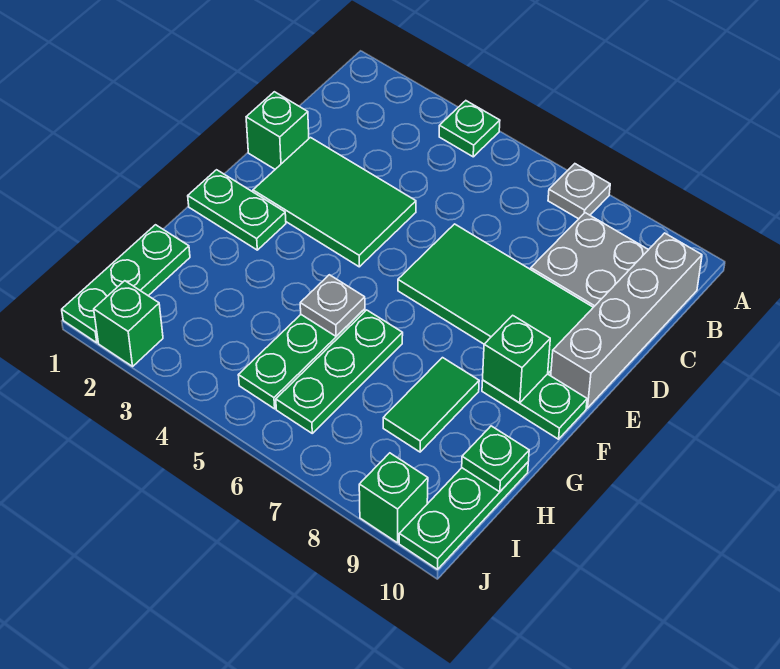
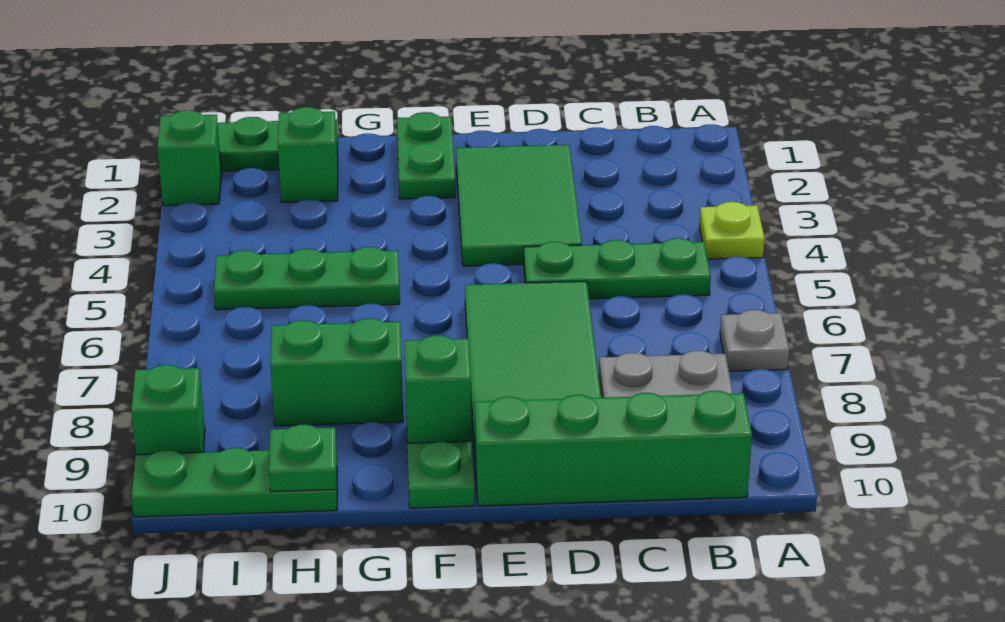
green 1x1 plate [439,101,500,157] -> lime 1x1 plate [700,202,765,259]
grey 1x4 brick [551,233,702,408] -> green 1x4 brick [475,391,752,506]
green 1x1 brick [246,92,309,169] -> green 1x1 brick moved to [278,107,338,202]
grey 1x1 plate [300,275,365,336] -> none
green 1x3 plate [276,310,403,433] -> green 1x3 plate moved to [524,238,711,299]
green 1x2 tile [383,358,479,452] -> green 1x2 brick [270,318,403,426]

